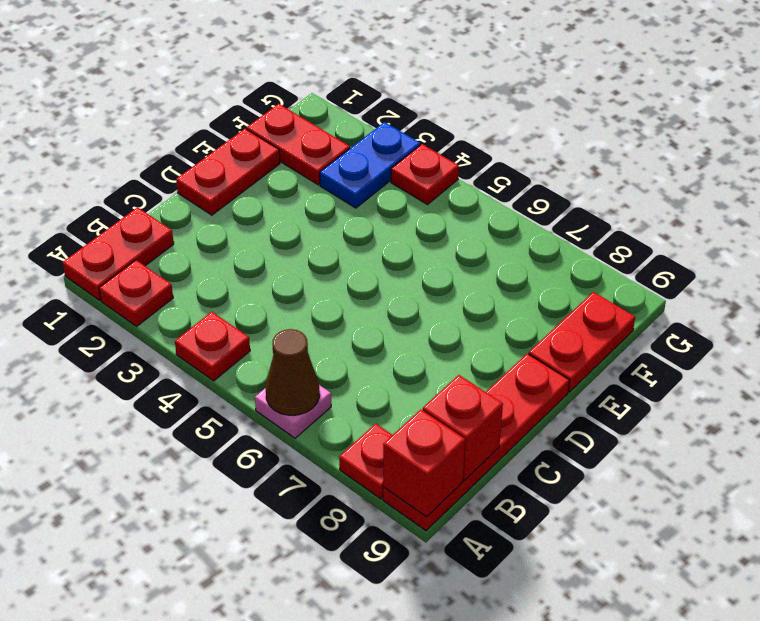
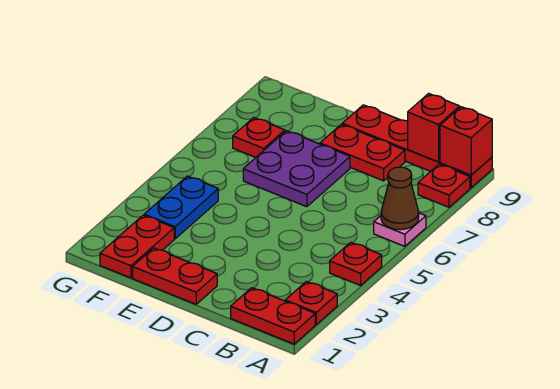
none -> purple 2x2 plate [243,131,350,207]
red 1x2 plate [529,292,635,392] -> red 1x2 plate moved to [320,124,405,181]
blue 1x2 plate [320,122,420,208] -> blue 1x2 plate turned to [144,176,218,239]
red 1x1 plate [391,144,459,205] -> red 1x1 plate moved to [233,118,285,157]

